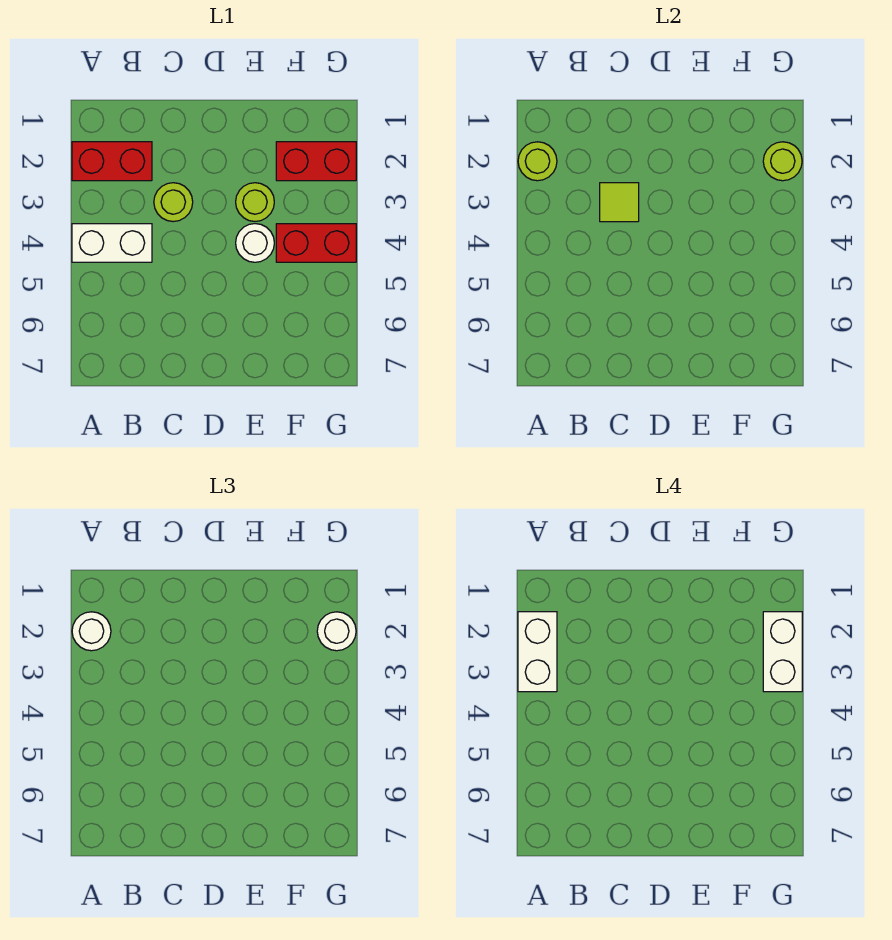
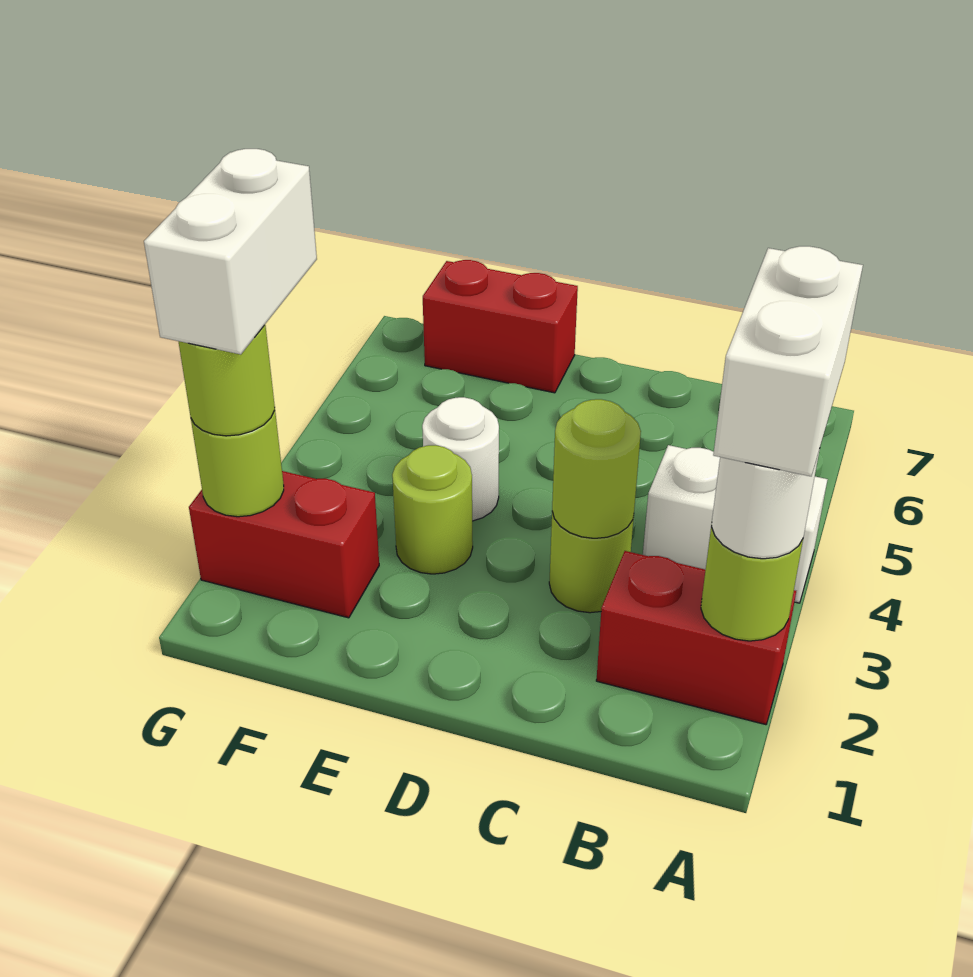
lime 1x1 tile [600,183,639,222] -> lime 1x1 round brick [552,399,641,538]
red 1x2 brick [276,224,356,262] -> red 1x2 brick moved to [423,260,578,393]
white 1x1 round brick [317,612,356,651] -> lime 1x1 round brick [178,325,275,436]

